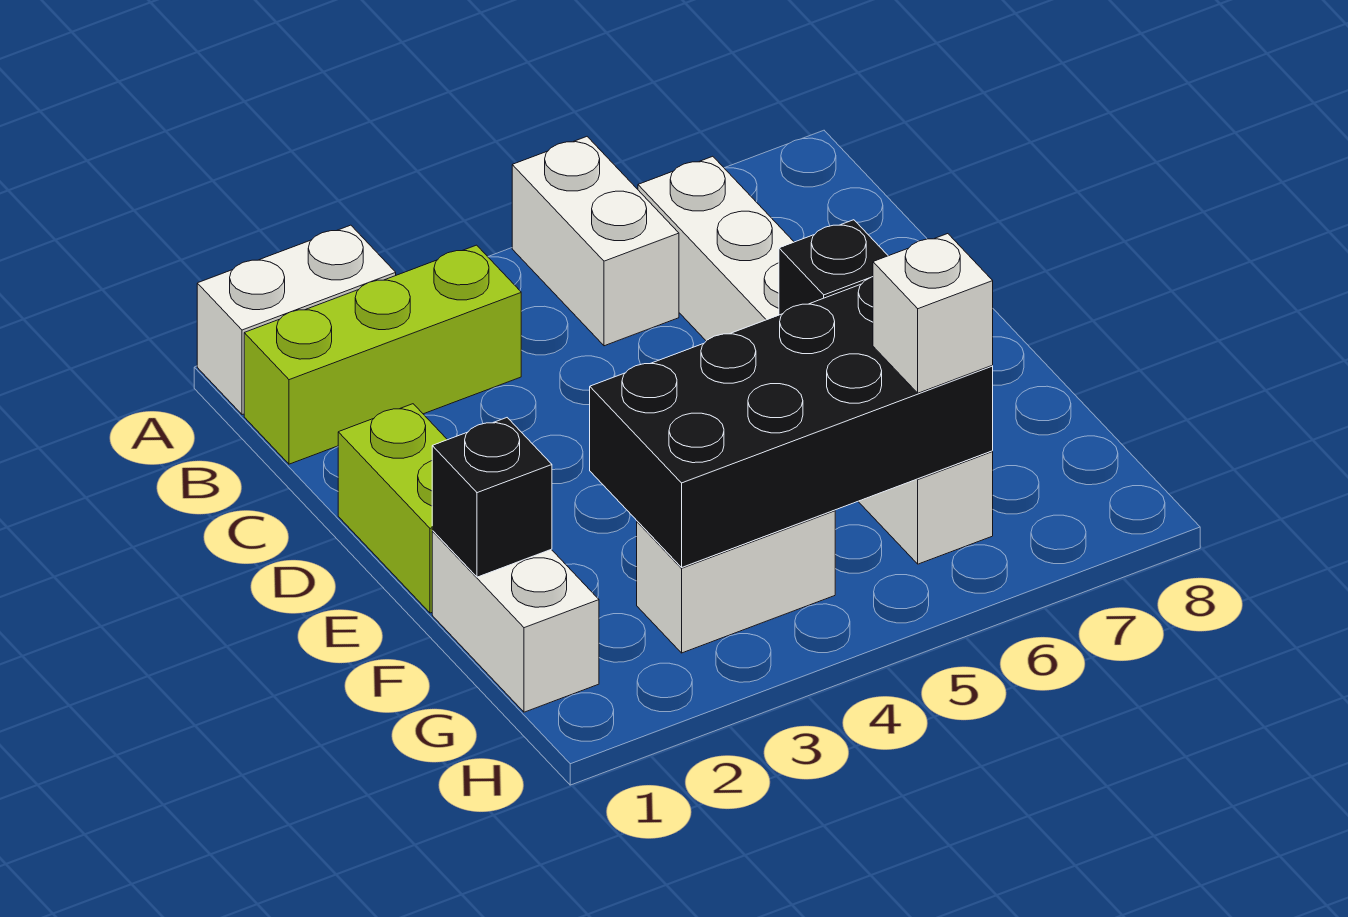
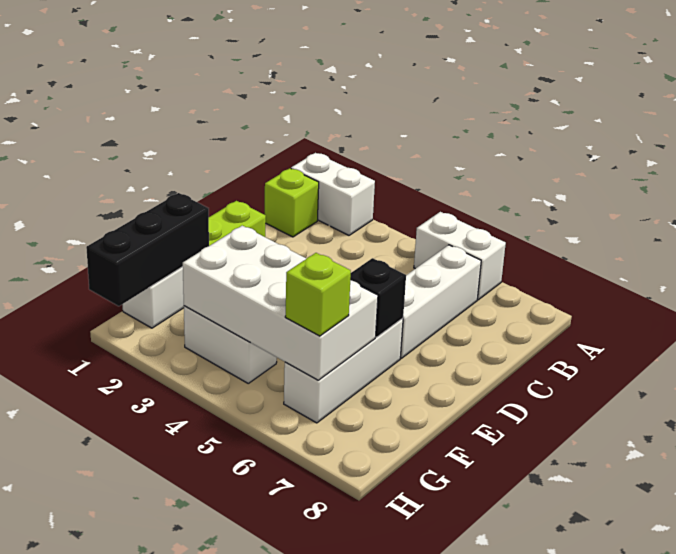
white 1x2 brick [512,137,679,346] -> white 1x2 brick turned to [414,212,506,300]
lime 1x3 brick [244,245,521,464] -> lime 1x1 brick [265,168,319,237]
black 1x1 brick [432,418,552,577] -> black 1x3 brick [86,193,209,306]
black 2x4 brick [590,277,993,567] -> white 2x4 brick [183,226,378,380]
white 1x1 brick [873,234,993,393] -> lime 1x1 brick [285,253,351,336]

